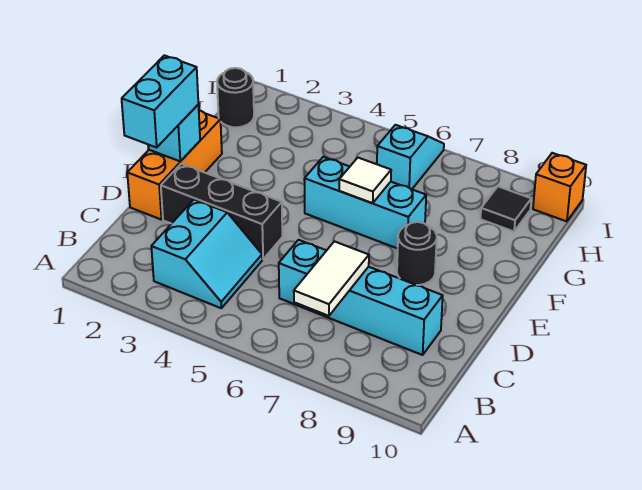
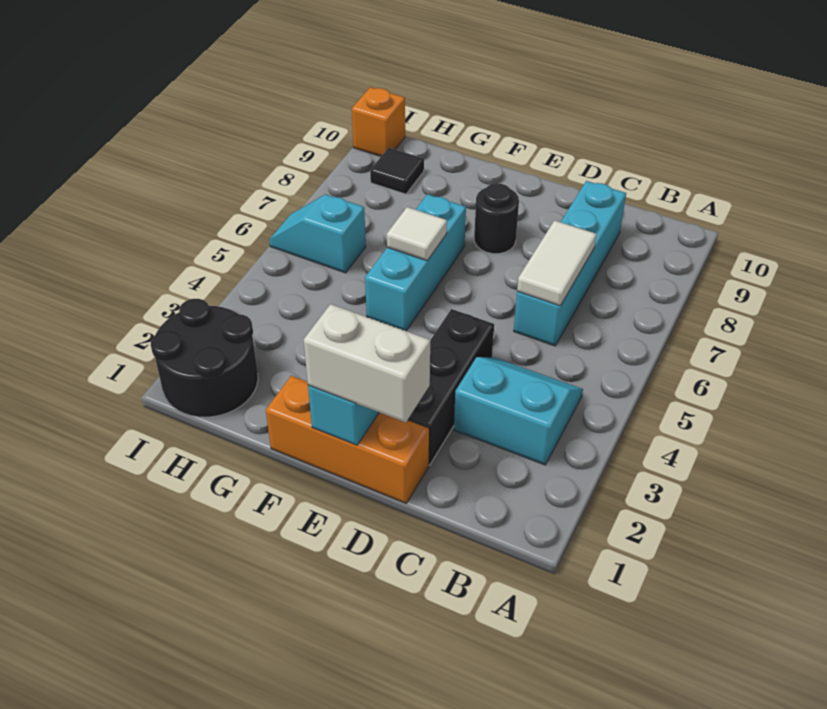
white 1x2 tile [294,241,369,316] -> white 1x2 tile turned to [517,220,596,306]
cyan 1x2 brick [122,55,198,147] -> white 1x2 brick [304,304,430,422]
black 1x1 round brick [217,68,254,127] -> black 2x2 round brick [150,299,258,417]

